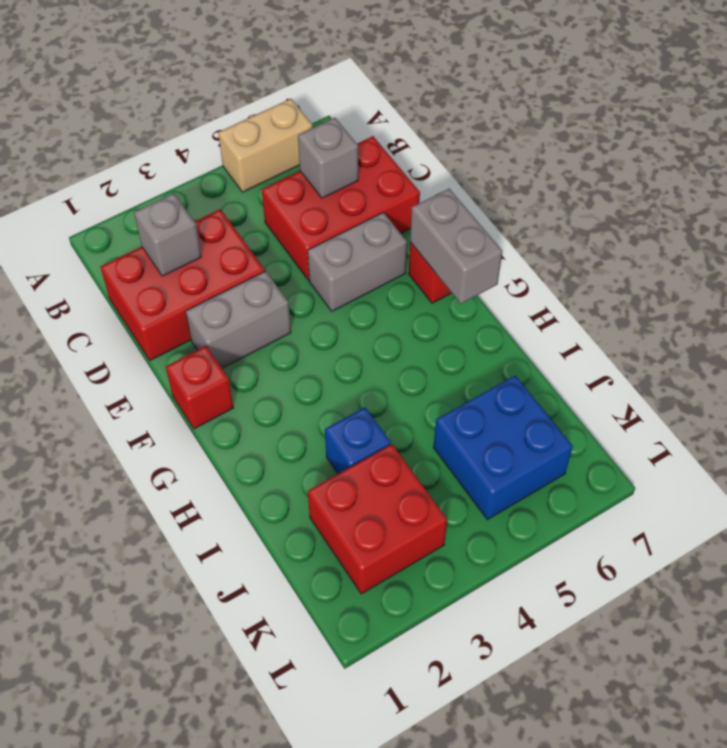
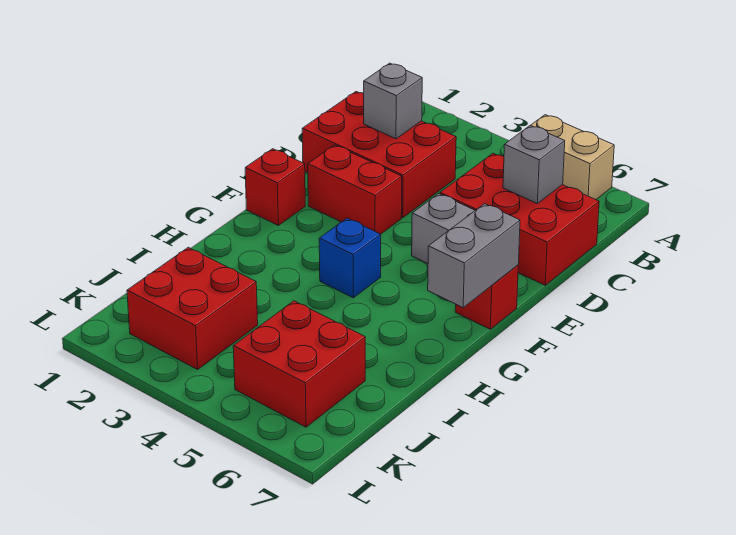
grey 1x2 brick [186,271,291,368] -> red 1x2 brick [308,145,402,234]
blue 1x1 brick [325,407,391,474] -> blue 1x1 brick moved to [319,218,381,298]
blue 2x2 brick [433,375,573,520] -> red 2x2 brick [233,301,365,427]

